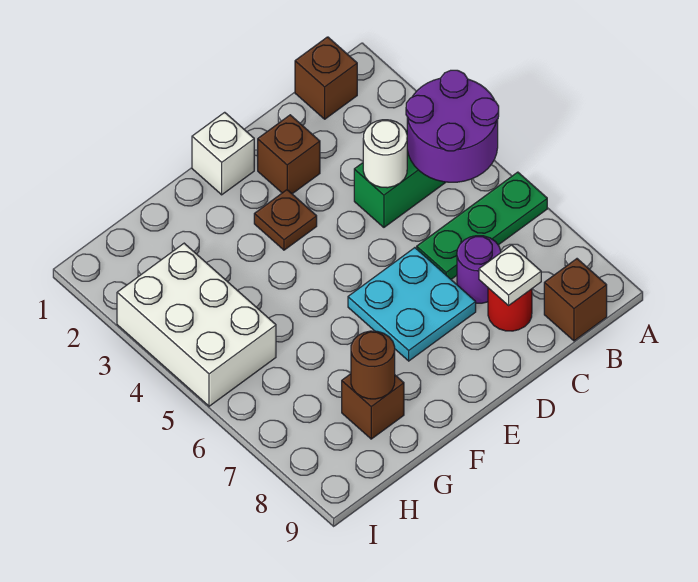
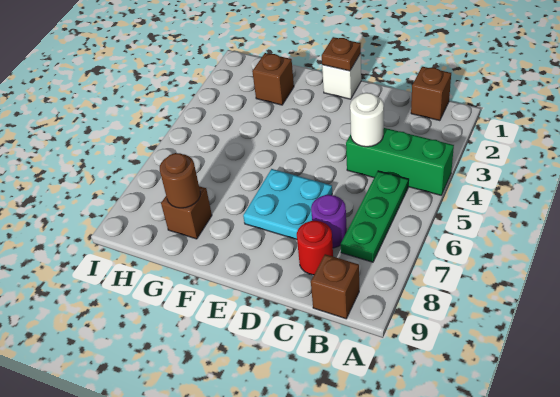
purple 2x2 round brick [406,70,499,182] -> none
green 1x3 plate [417,172,547,279] -> green 1x3 plate turned to [341,171,409,262]
white 1x1 plate [479,245,541,305] -> none
brown 1x1 brick [258,115,320,194] -> brown 1x1 brick moved to [252,53,294,105]
brown 1x1 plate [254,190,317,250] -> brown 1x1 plate moved to [322,37,361,71]
white 2x3 brick [117,243,276,406] -> none

